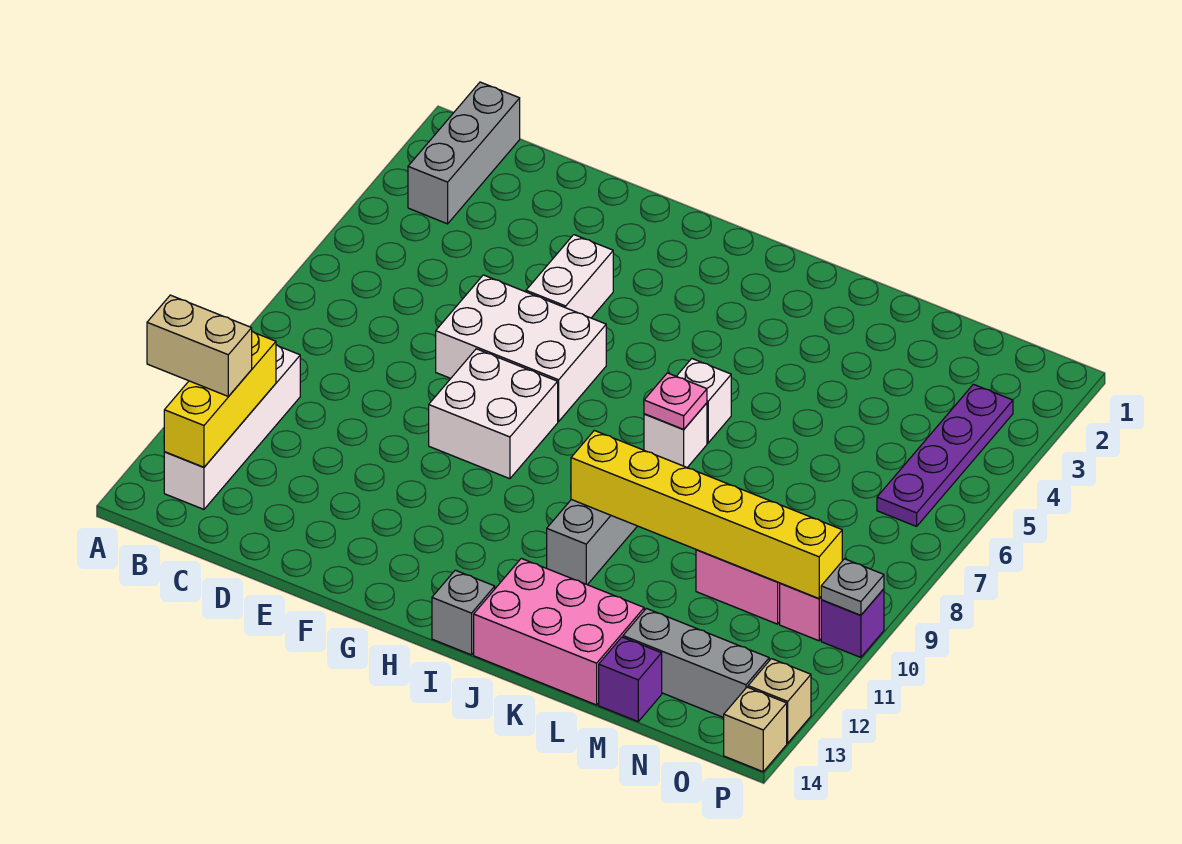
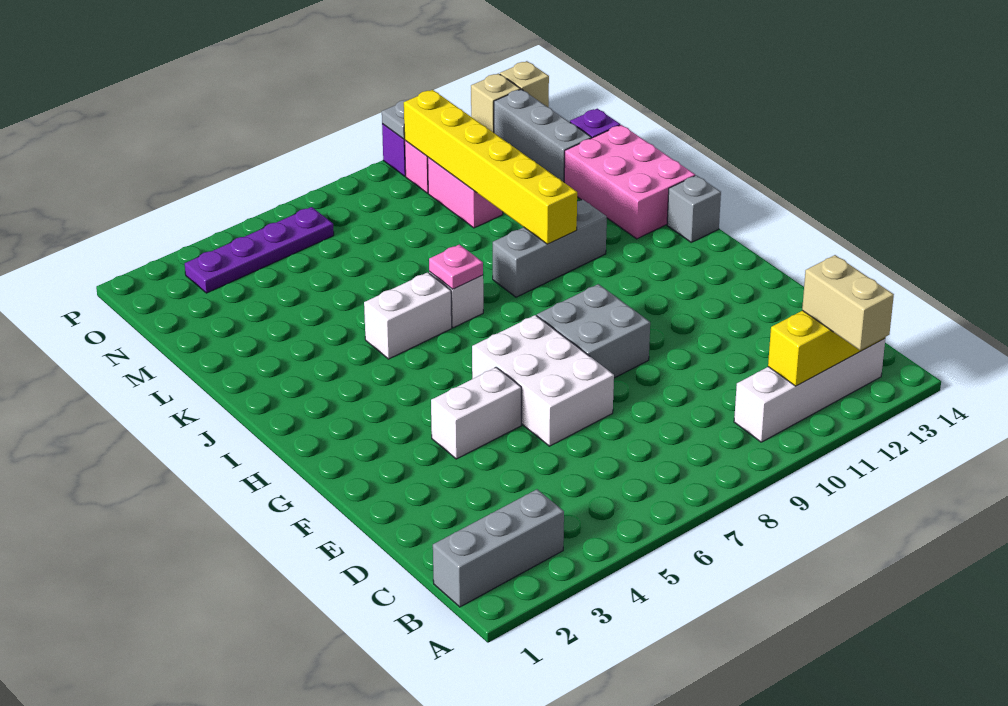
white 2x2 brick [429,349,558,479] -> grey 2x2 brick [537,284,650,378]
white 1x1 brick [676,359,731,443] -> white 1x2 brick [364,272,452,359]

